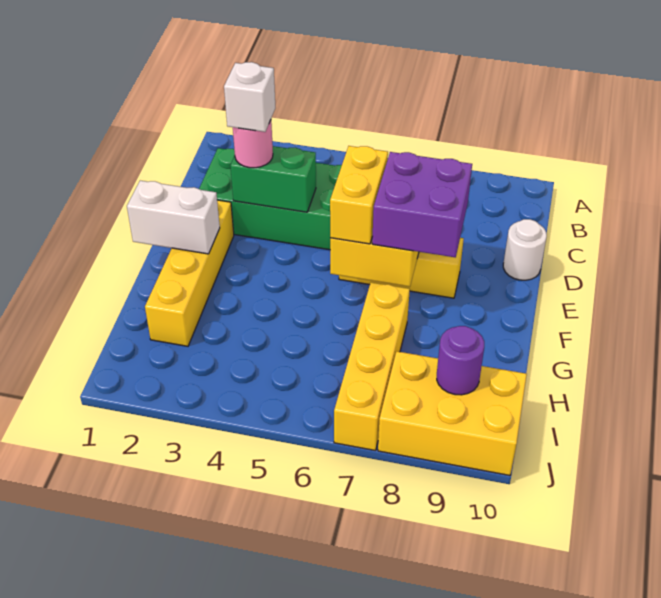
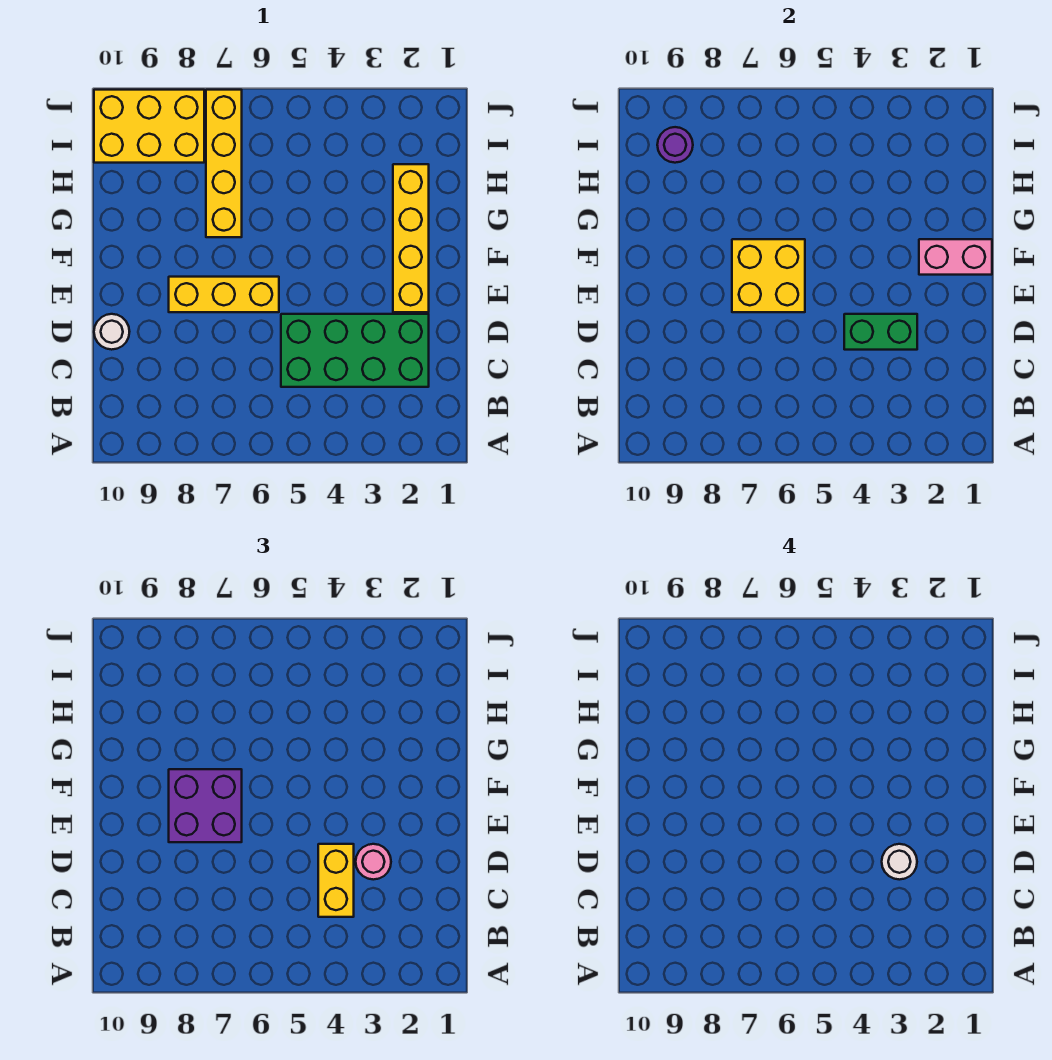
white 1x1 brick [224,62,275,132] -> white 1x1 round brick [882,844,917,880]
yellow 1x2 brick [330,146,388,244] -> yellow 1x2 brick moved to [318,844,354,917]
white 1x2 brick [127,181,220,254] -> pink 1x2 brick [919,239,992,275]

